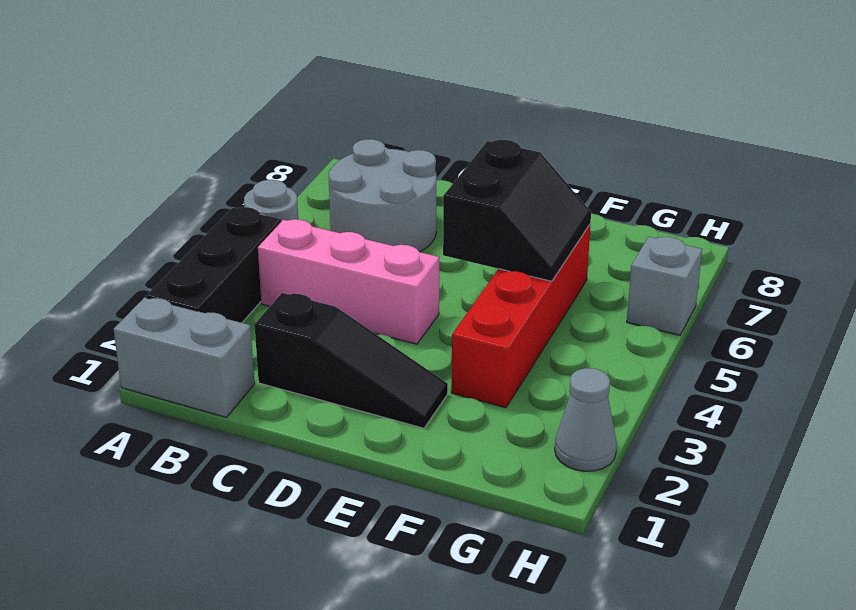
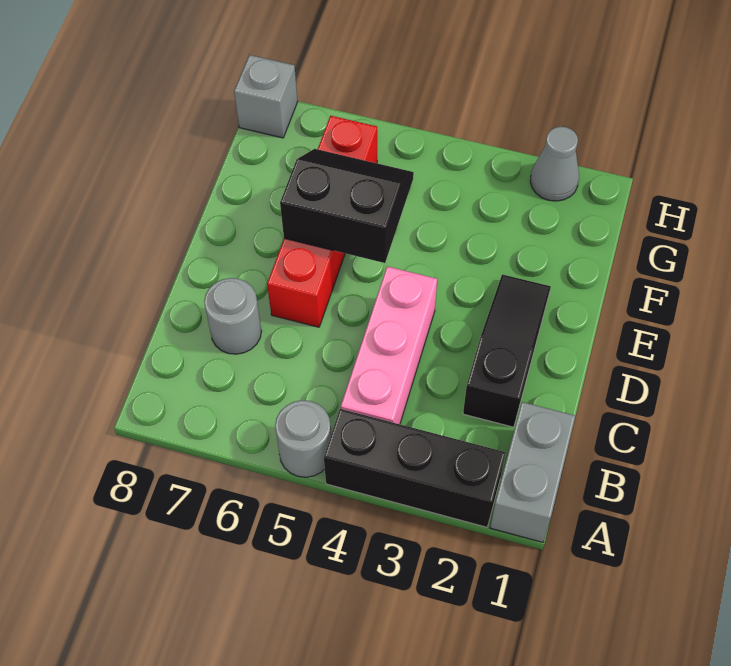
grey 2x2 round brick [329,139,436,252] -> grey 1x1 round brick [204,278,261,354]
red 1x4 brick [451,224,591,408] -> red 1x4 brick turned to [267,116,377,327]
grey 1x1 brick [627,237,702,335] -> grey 1x1 brick moved to [234,55,298,138]

